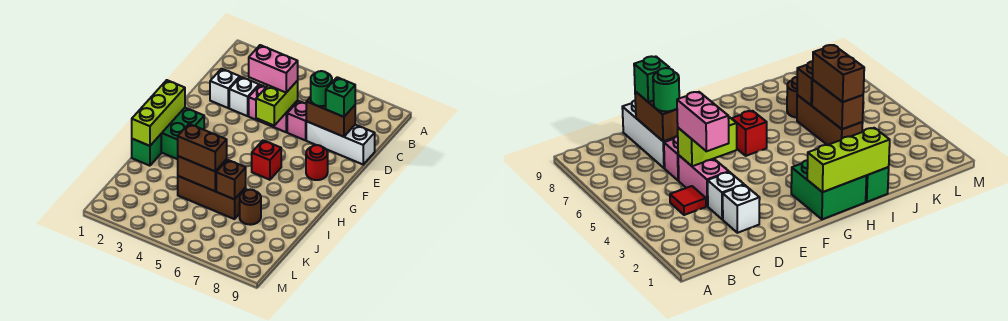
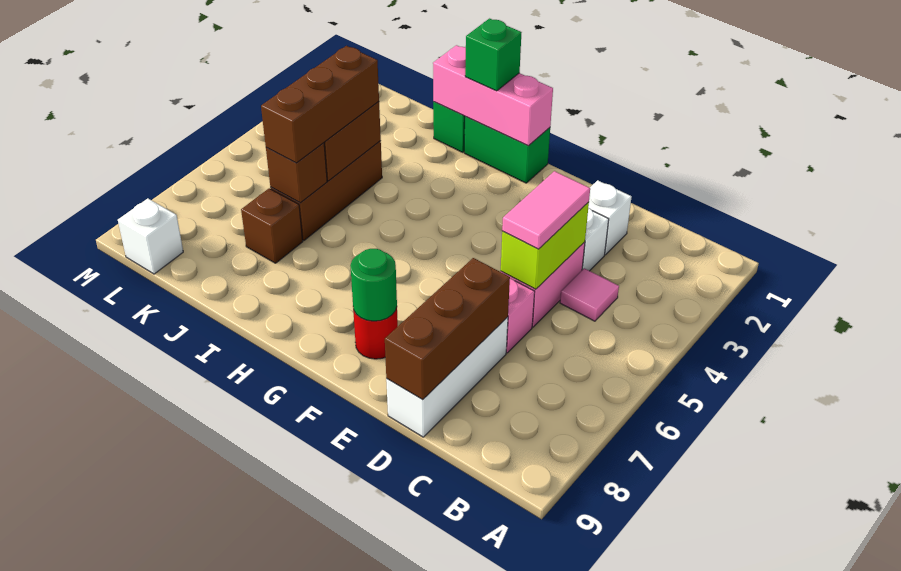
red 1x1 tile [670,186,706,215] -> pink 1x1 tile [560,268,619,321]
pink 1x2 brick [249,45,298,93] -> pink 1x2 tile [502,171,590,249]
lime 1x2 brick [256,81,298,125] -> lime 1x2 brick turned to [501,202,589,289]
brown 1x2 brick [306,97,355,137] -> brown 1x3 brick [385,258,510,400]
green 1x1 round brick [311,71,332,106] -> green 1x1 round brick moved to [350,249,397,321]
green 1x1 brick [326,77,355,117] -> green 1x1 brick moved to [465,19,522,91]
green 2x2 brick [161,108,204,159] -> green 1x2 brick [464,117,550,183]
lime 1x3 brick [132,80,185,146] -> pink 1x3 brick [433,45,553,146]
red 1x1 brick [252,140,281,180] -> none
brown 1x2 brick [178,124,227,171] -> brown 1x3 brick [261,46,379,163]
brown 1x1 round brick [240,190,261,225] -> brown 1x1 brick [241,188,303,263]
none -> white 1x1 brick [118,198,183,274]

